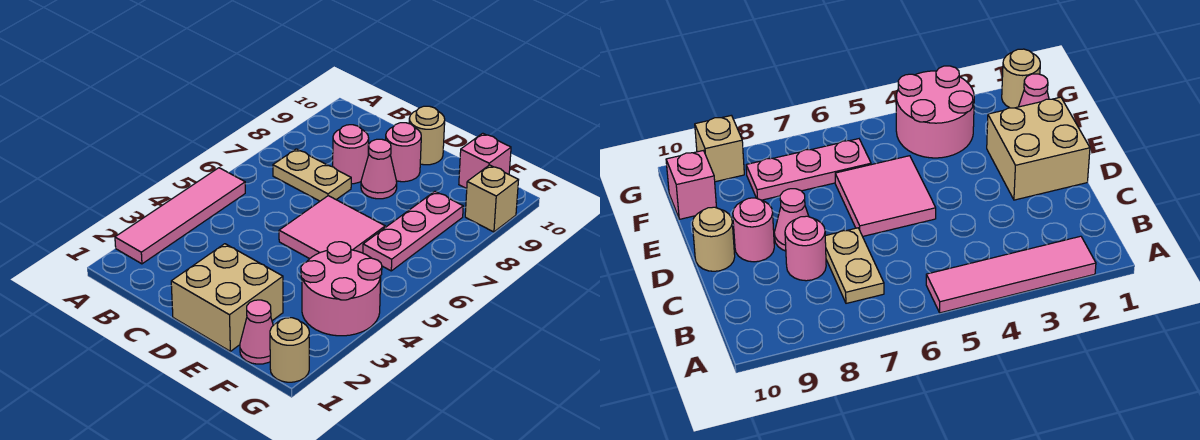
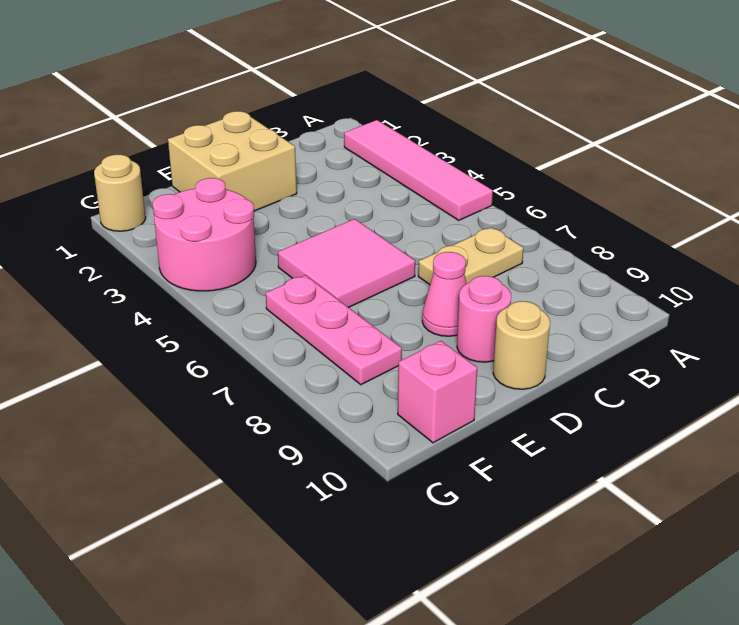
pink 1x1 round brick [333,125,369,184] -> none
pink 1x1 cone [240,300,273,364] -> none
tan 1x1 brick [465,165,518,232] -> none

